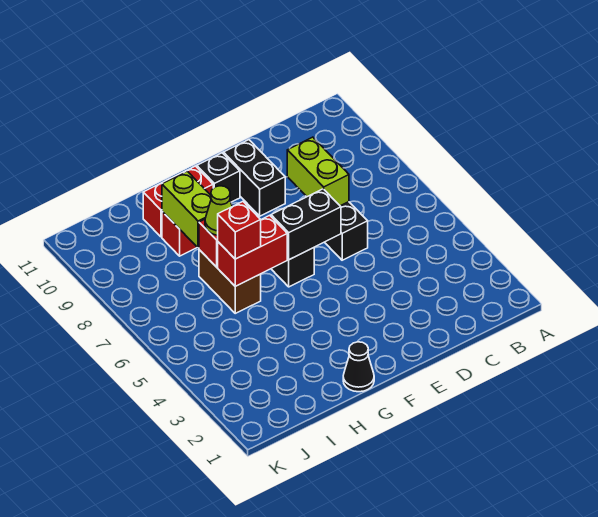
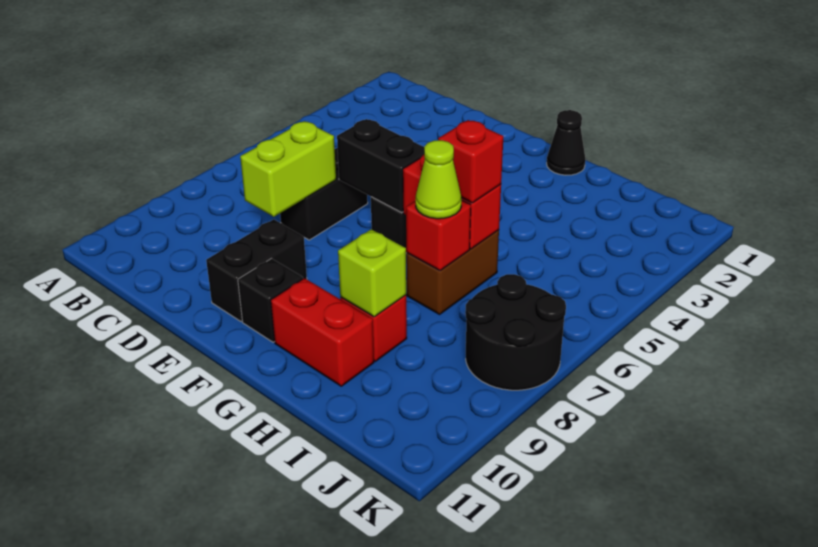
lime 1x2 brick [162,171,211,248] -> lime 1x1 brick [338,229,406,317]
none -> black 2x2 round brick [465,274,566,390]

